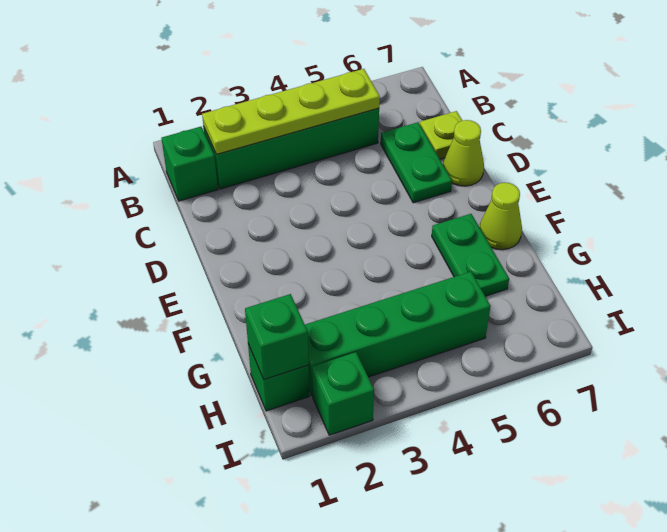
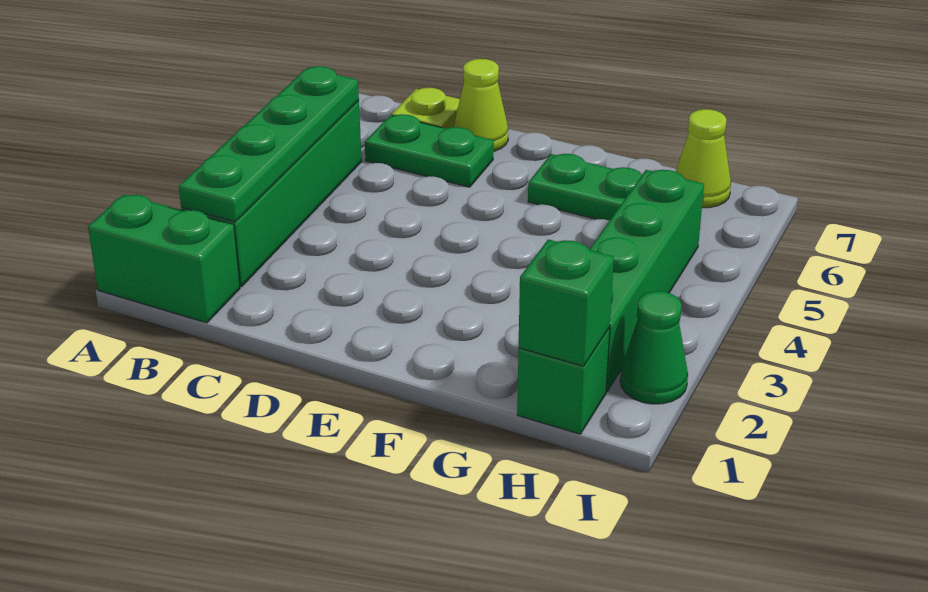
green 1x1 brick [162,127,218,201] -> green 1x2 brick [88,194,240,323]
lime 1x4 plate [202,69,380,154] -> green 1x4 plate [179,66,359,222]
lime 1x1 cone [480,183,522,250] -> lime 1x1 cone moved to [676,109,731,208]
green 1x1 brick [312,352,374,435] -> green 1x1 cone [620,291,688,404]

